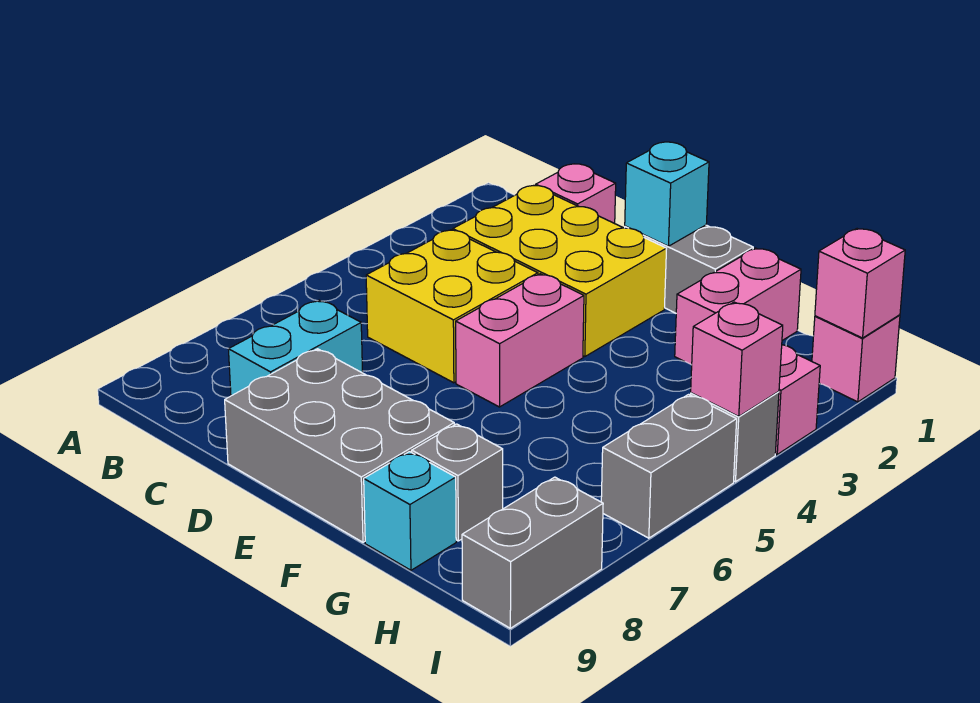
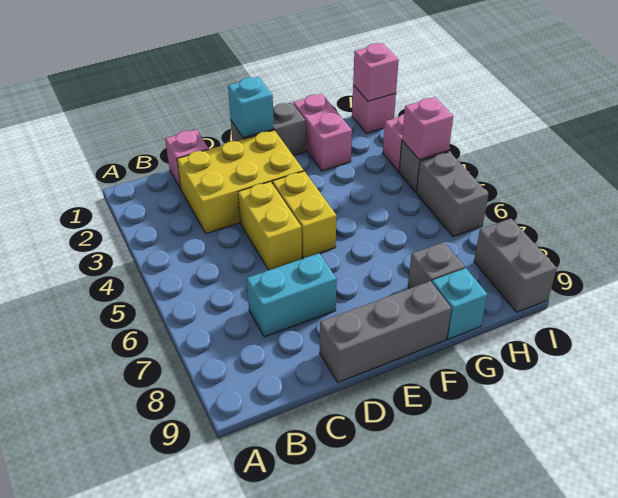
yellow 2x2 brick [366,230,538,383] -> yellow 1x2 brick [238,182,302,270]
cyan 1x2 brick [228,300,363,396] -> cyan 1x2 brick turned to [247,253,337,337]
grey 2x3 brick [225,349,454,542] -> grey 1x3 brick [320,281,451,382]
pink 1x2 brick [456,274,584,407] -> yellow 1x2 brick [272,171,336,258]

